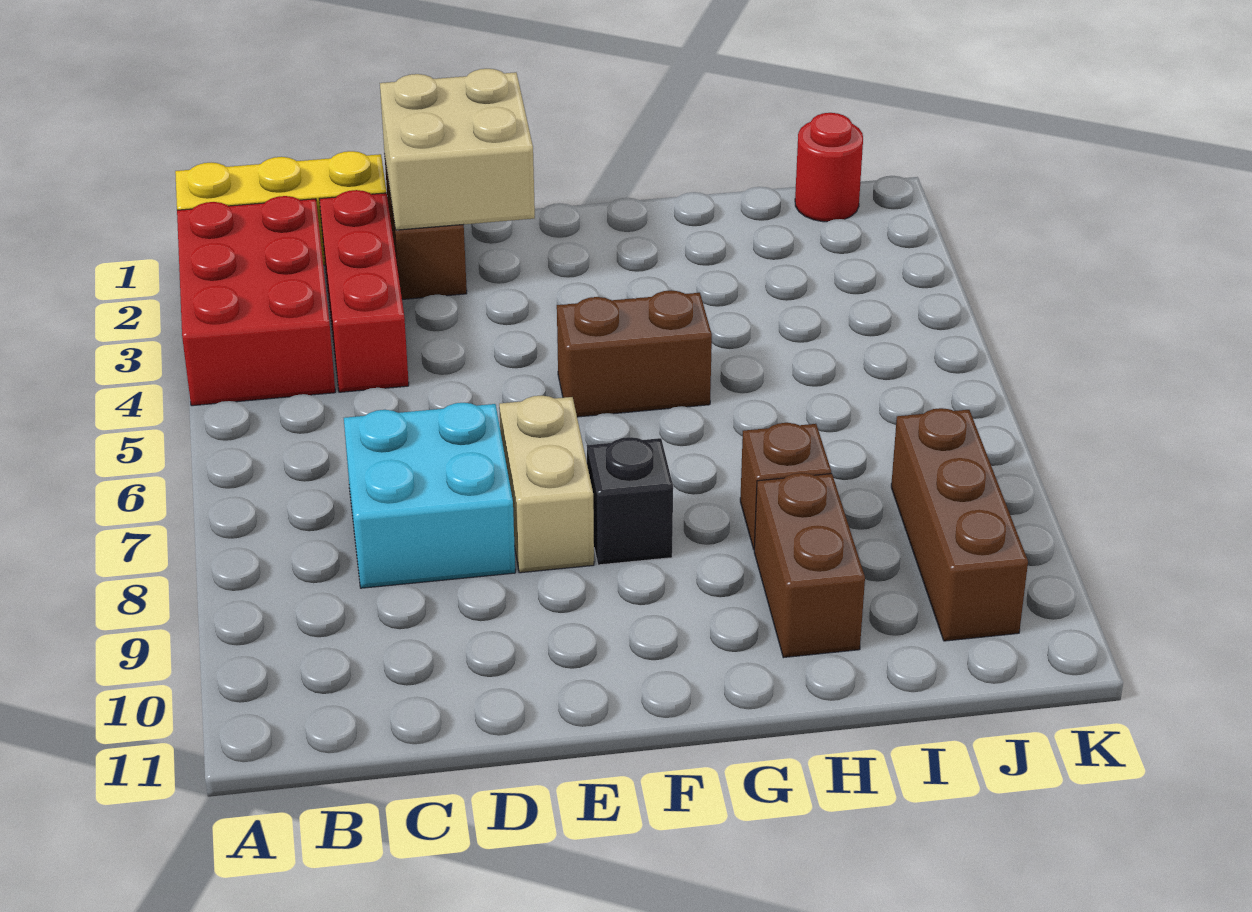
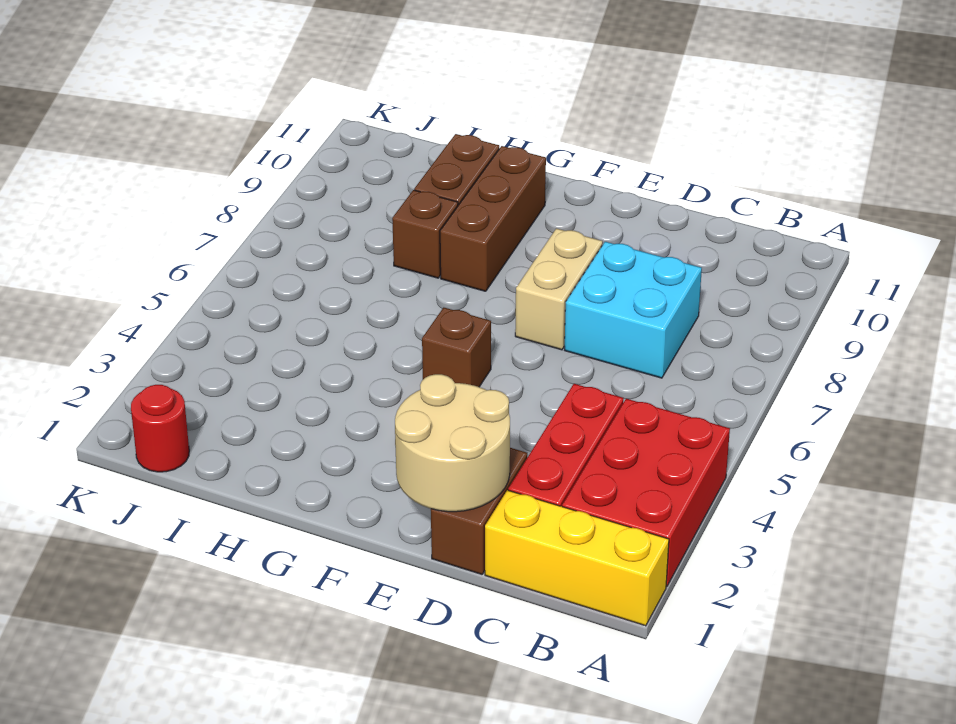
tan 2x2 brick [380,69,535,230] -> tan 2x2 round brick [395,374,510,512]
brown 1x2 brick [557,290,712,417] -> brown 1x1 brick [422,308,491,387]
black 1x1 brick [587,437,673,565] -> none
brown 1x3 brick [891,408,1028,641] -> brown 1x3 brick moved to [440,146,546,291]

